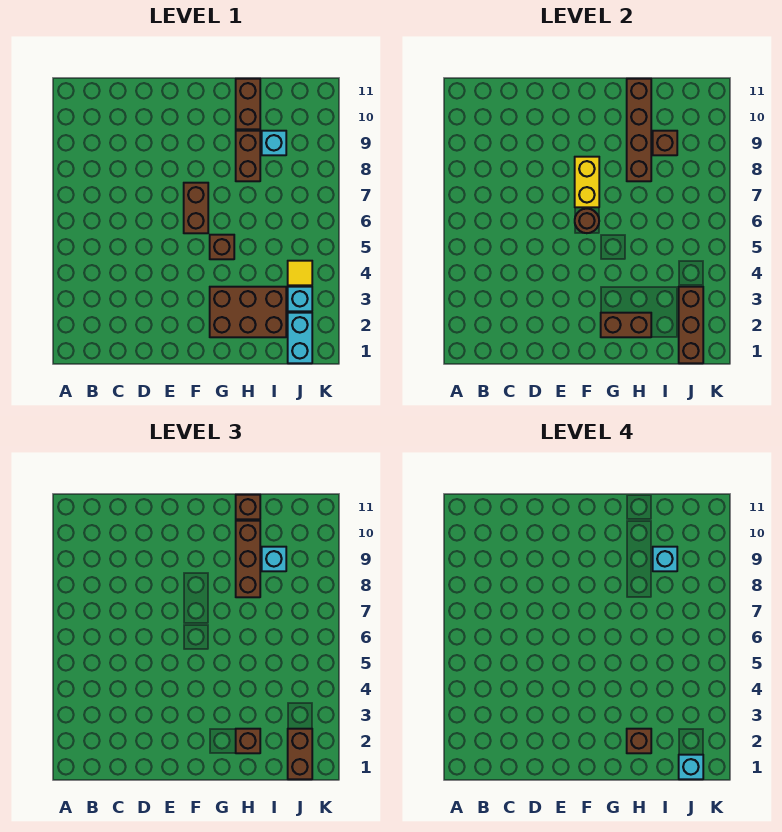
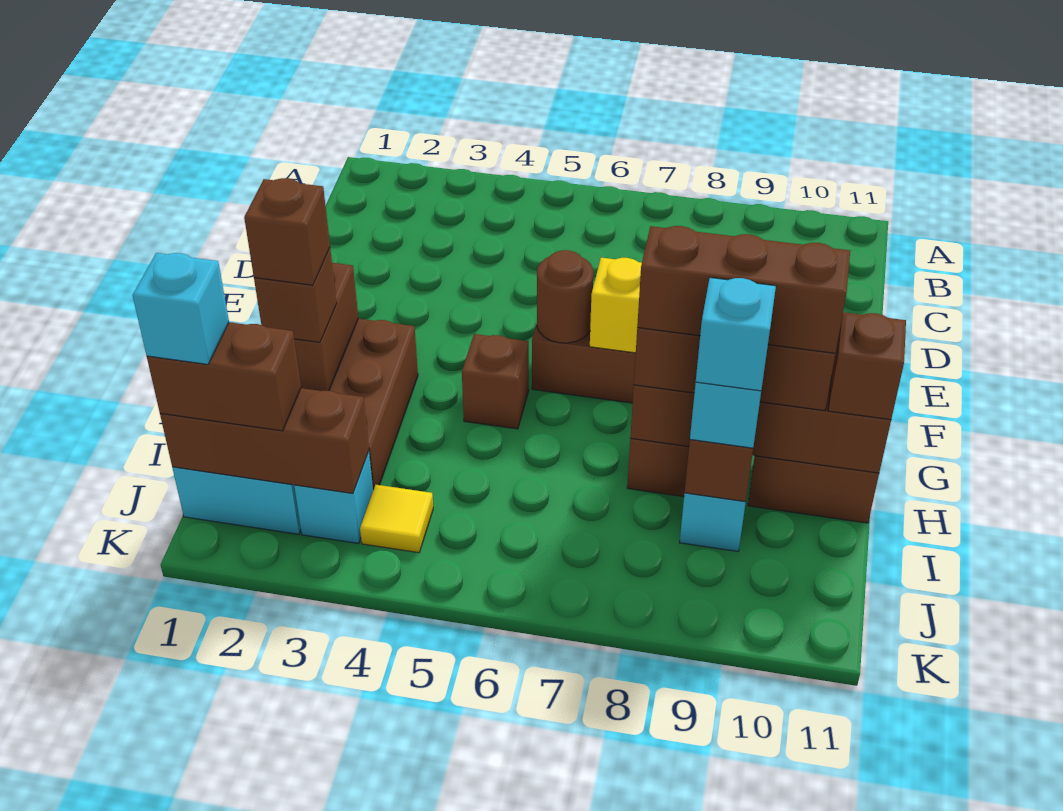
none -> brown 1x3 brick [637,226,850,353]

